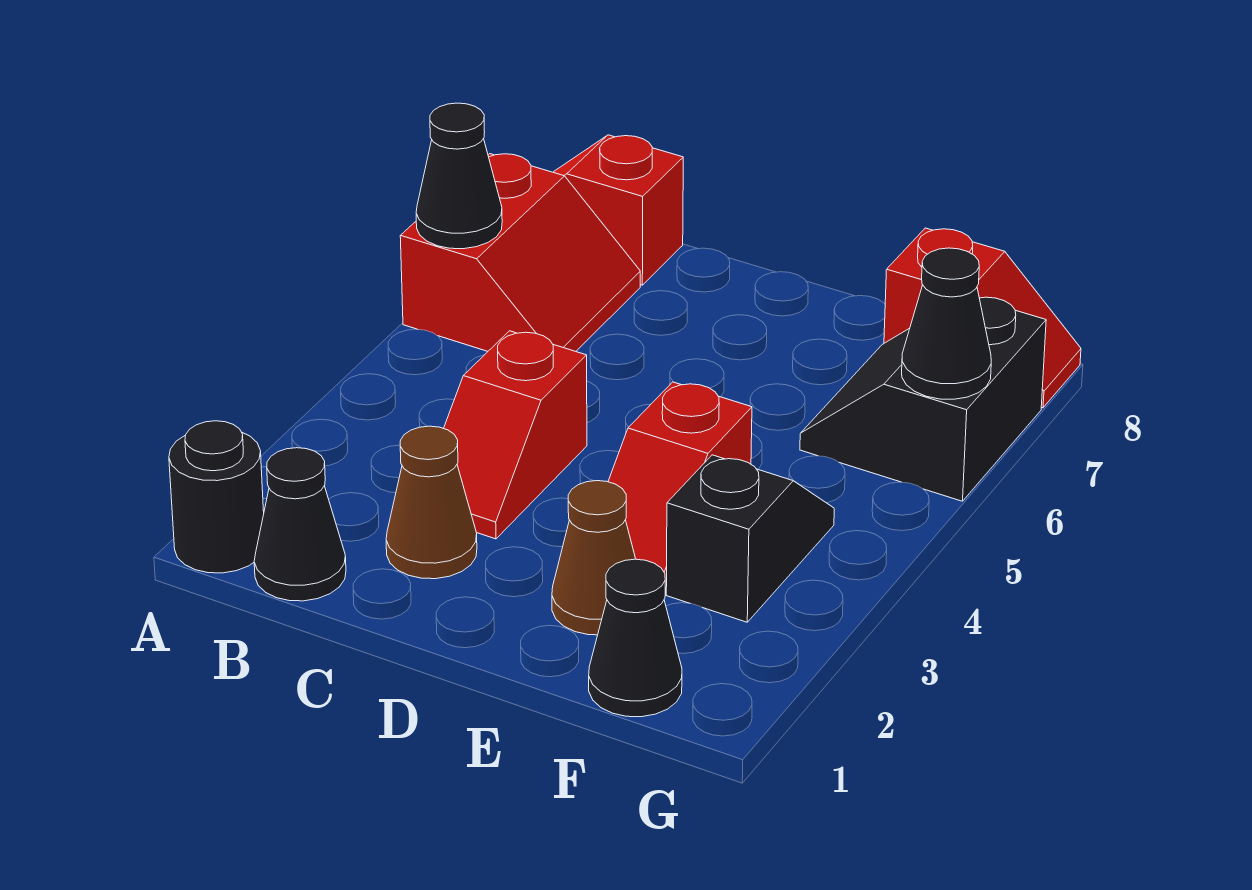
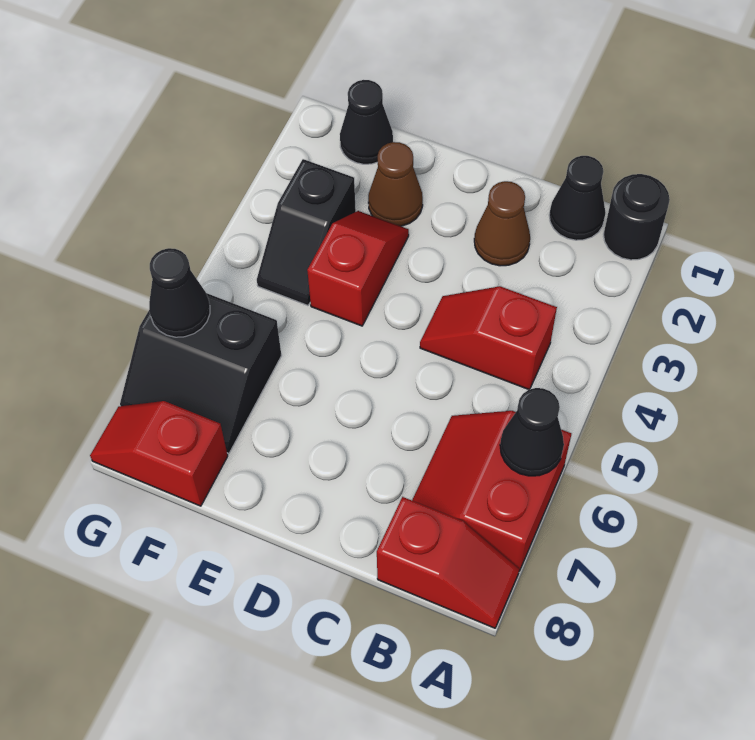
red 1x2 slope [444,331,587,539] -> red 1x2 slope turned to [420,286,557,390]
black 2x2 slope [800,297,1046,501] -> black 2x2 slope turned to [120,293,282,453]

